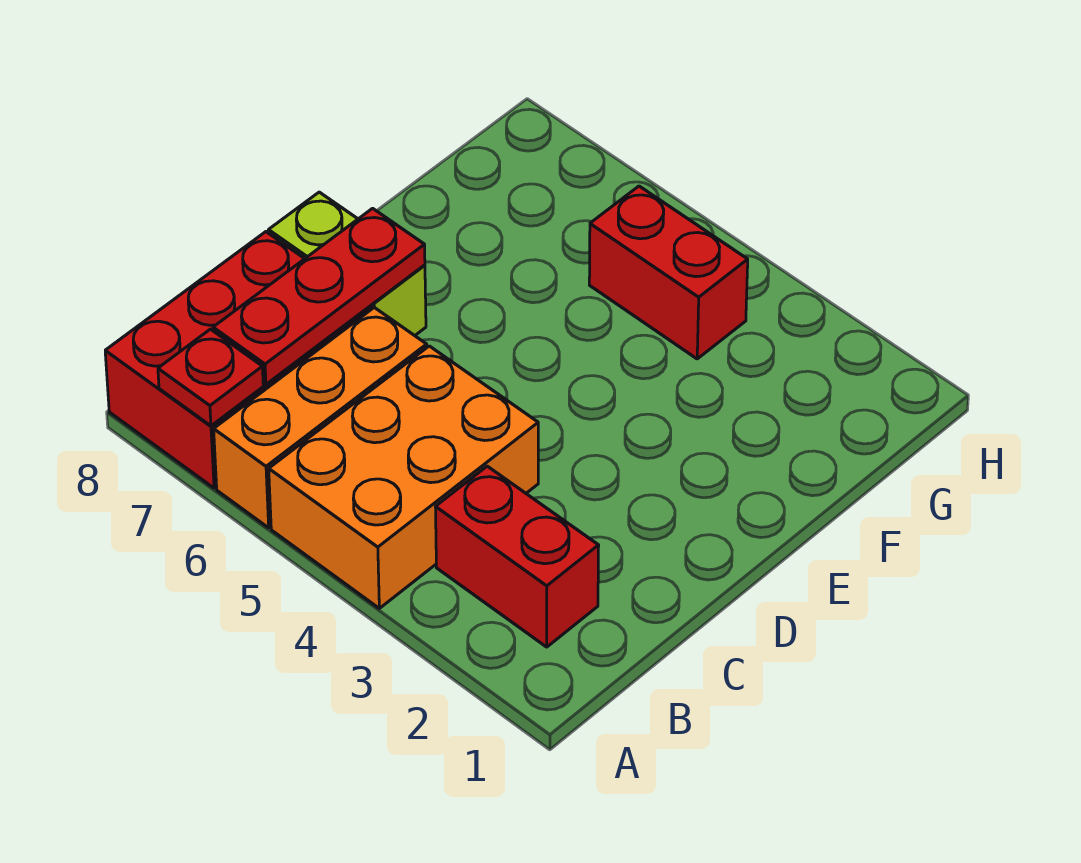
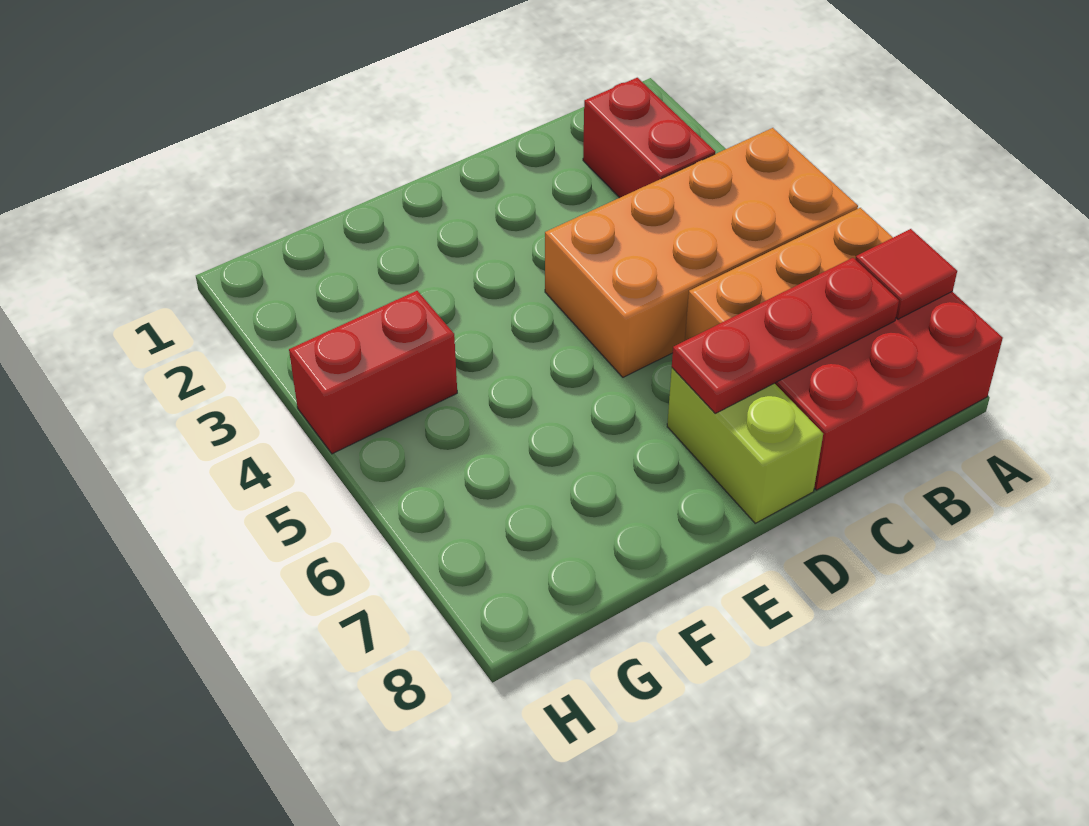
orange 2x3 brick [269,346,538,608] -> orange 2x4 brick [545,128,858,377]
red 1x1 plate [158,329,263,426] -> red 1x1 tile [855,229,957,319]
red 1x2 brick [589,186,748,359] -> red 1x2 brick turned to [289,291,457,454]

